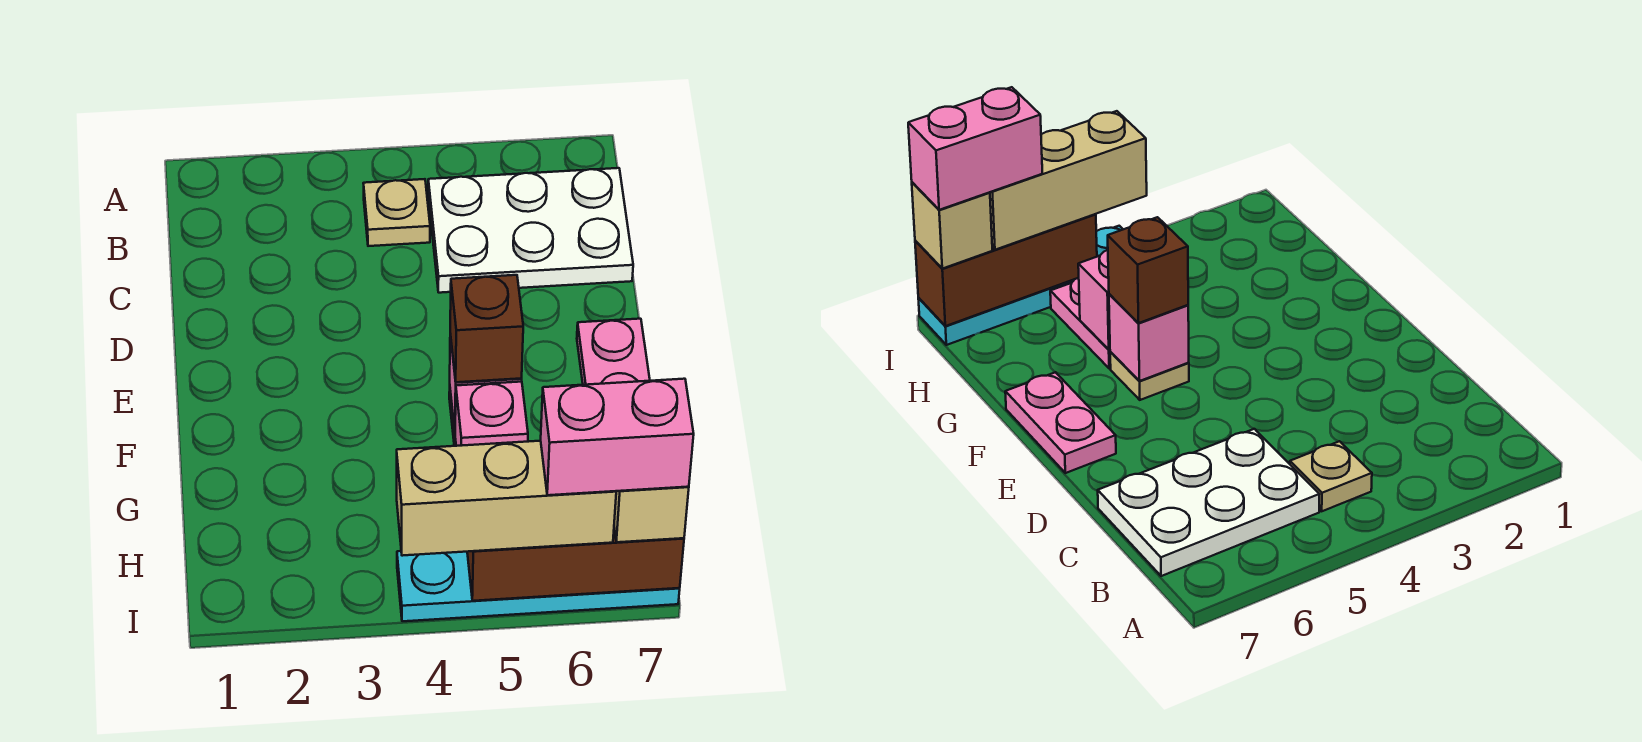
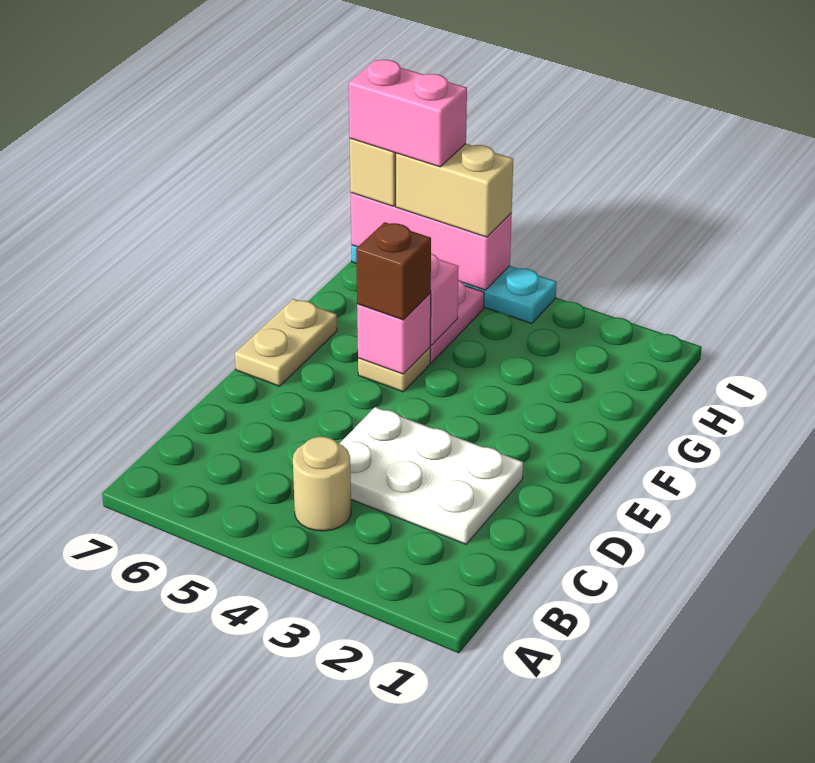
tan 1x1 plate [363,179,430,246] -> tan 1x1 round brick [293,437,351,531]
white 2x3 plate [428,168,633,293] -> white 2x3 plate moved to [340,407,523,544]
pink 1x2 plate [577,319,650,385] -> tan 1x2 plate [235,299,337,386]
tan 1x3 brick [397,441,616,556] -> tan 1x2 brick [396,144,513,237]
brown 1x3 brick [467,528,684,601] -> pink 1x3 brick [350,193,512,290]

